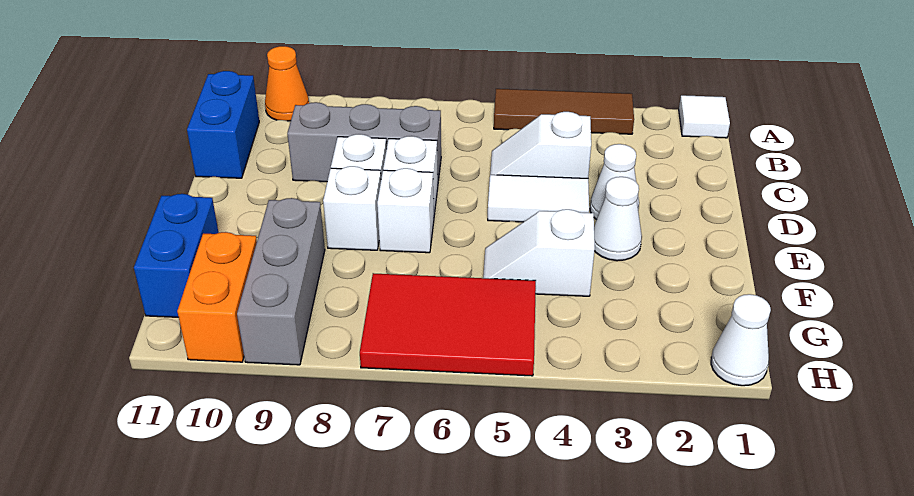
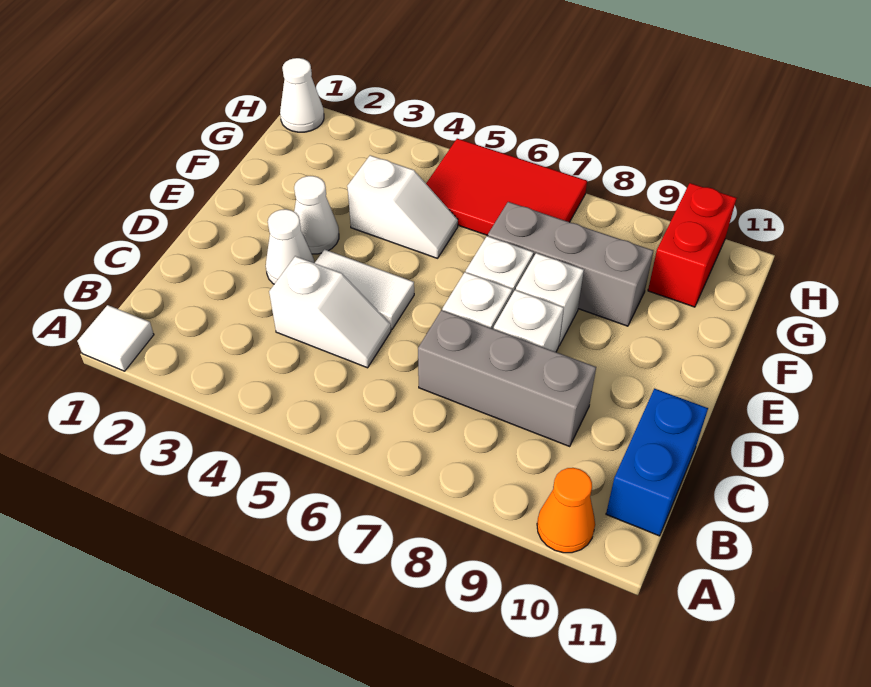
brown 1x3 tile [494,89,634,134] -> none
grey 1x3 brick [237,198,325,365] -> grey 1x3 brick turned to [488,202,653,326]
blue 1x2 brick [134,194,219,317] -> none
orange 1x2 brick [177,232,257,362] -> red 1x2 brick [648,183,737,307]

